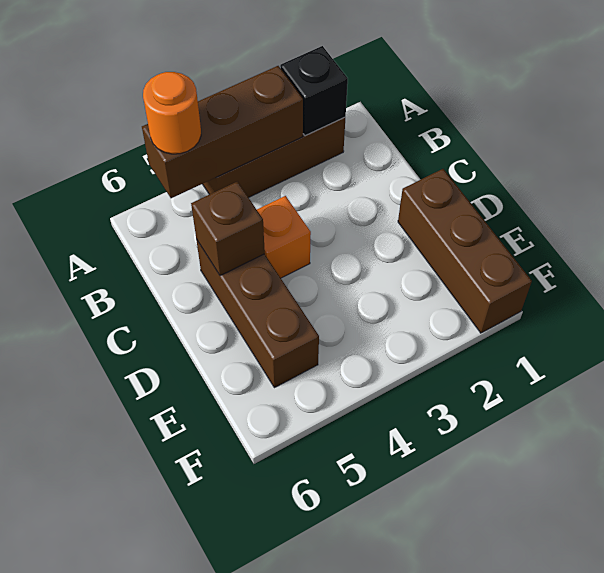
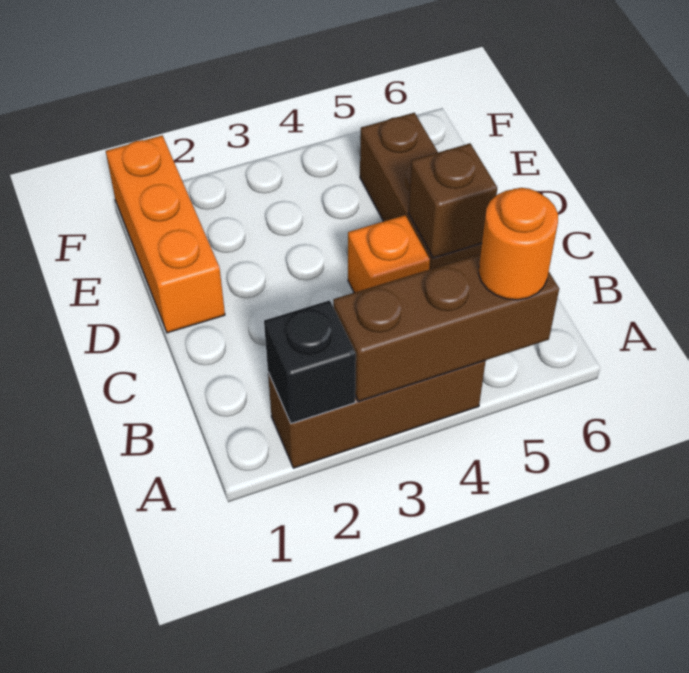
brown 1x3 brick [398,169,532,333] -> orange 1x3 brick [106,135,225,333]

